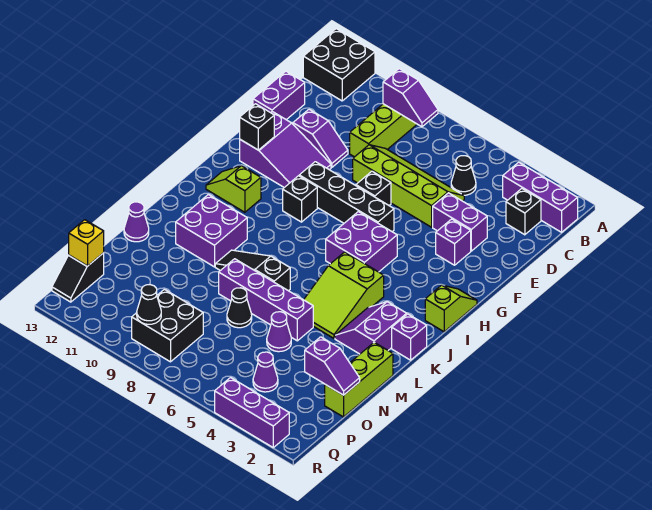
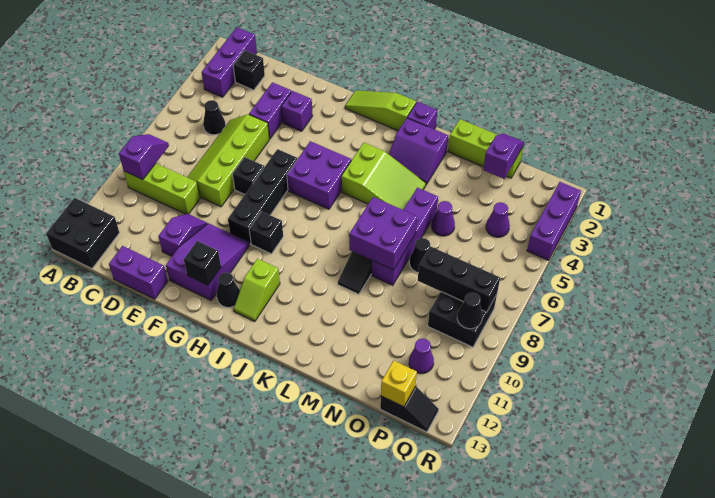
lime 1x2 slope [425,285,477,332] -> lime 1x3 slope [345,90,416,131]
none -> black 1x1 cone [217,272,240,307]
purple 2x2 brick [176,194,247,267] -> purple 2x2 brick moved to [349,197,417,270]
purple 1x1 cone [124,202,149,242] -> purple 1x1 cone moved to [409,338,434,374]
none -> black 1x3 brick [418,246,500,312]

